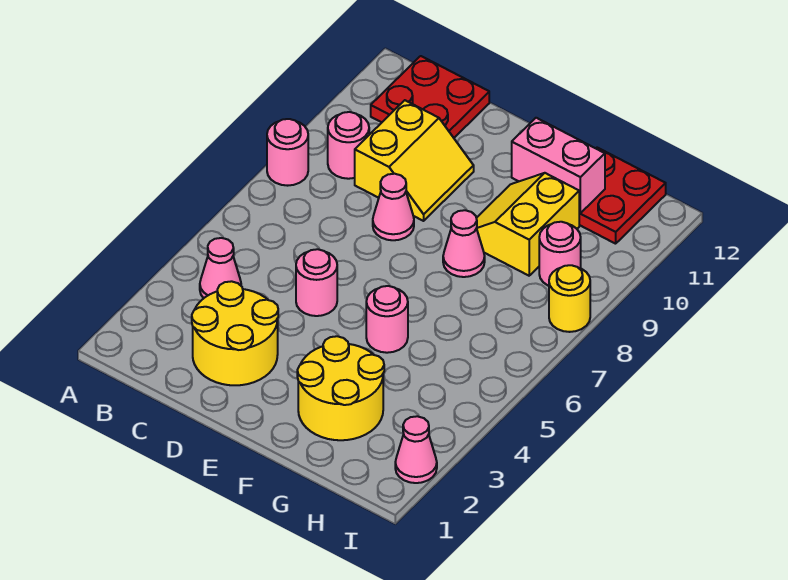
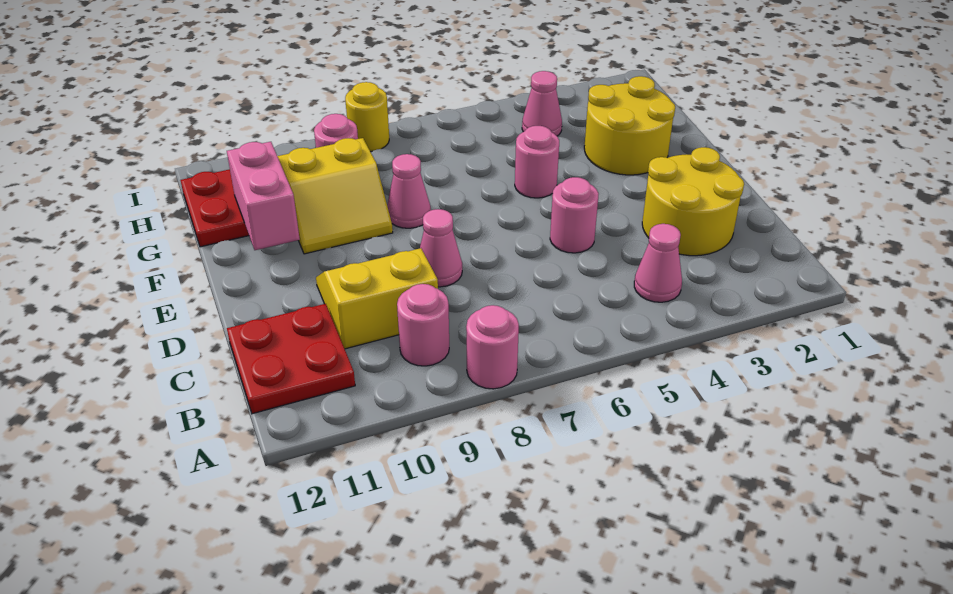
pink 1x1 cone [395,416,437,483] -> pink 1x1 cone moved to [522,71,562,136]

